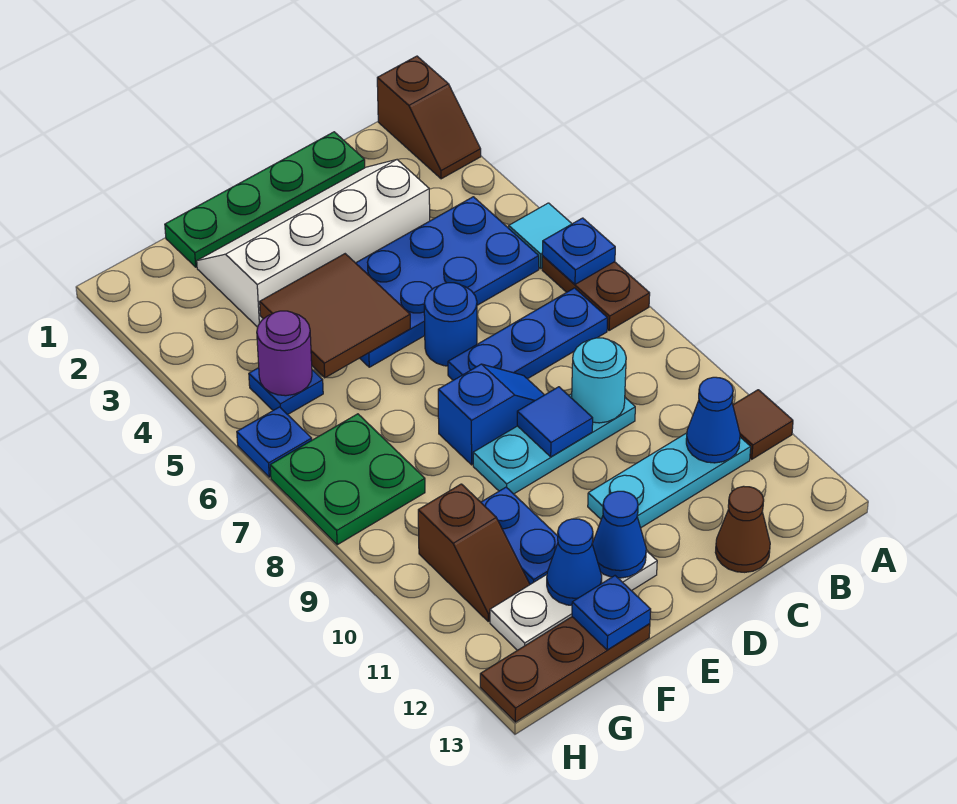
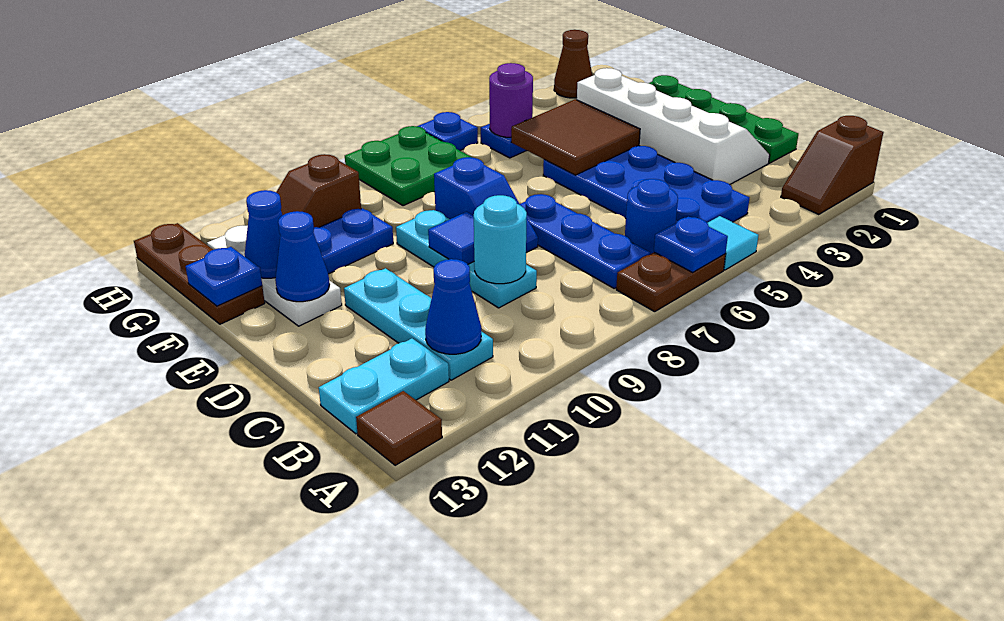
brown 1x1 tile [733,390,793,459] -> brown 1x1 tile moved to [356,391,442,465]
none -> cyan 1x2 plate [319,338,449,434]
brown 1x1 cone [715,486,770,572] -> brown 1x1 cone moved to [554,30,592,98]
blue 1x1 round brick [424,283,477,366] -> blue 1x1 round brick moved to [625,179,678,254]

